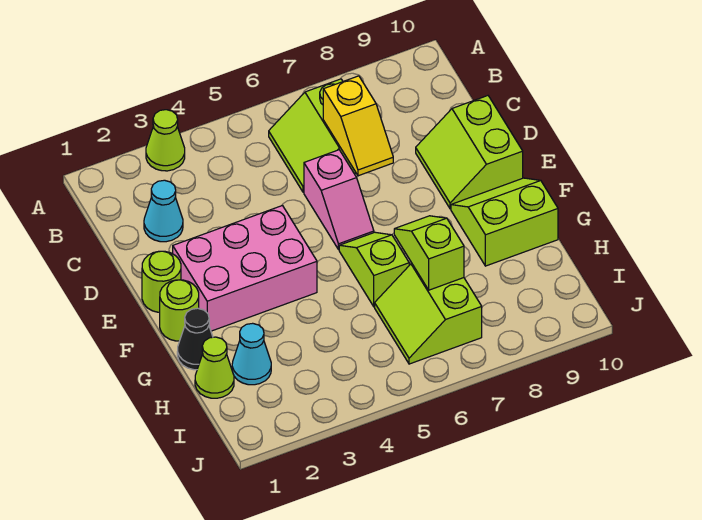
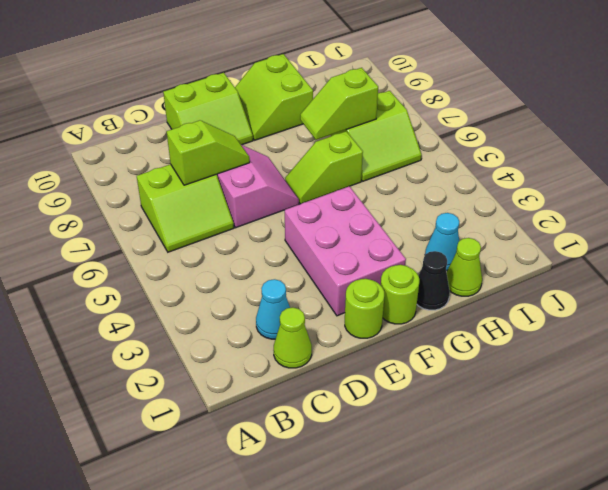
lime 1x1 cone [146,110,185,171] -> lime 1x1 cone moved to [274,307,312,368]
yellow 1x2 slope [323,76,393,176] -> lime 1x2 slope [167,120,250,185]
pink 1x2 slope [304,150,374,250] -> pink 2x2 slope [216,145,299,228]

